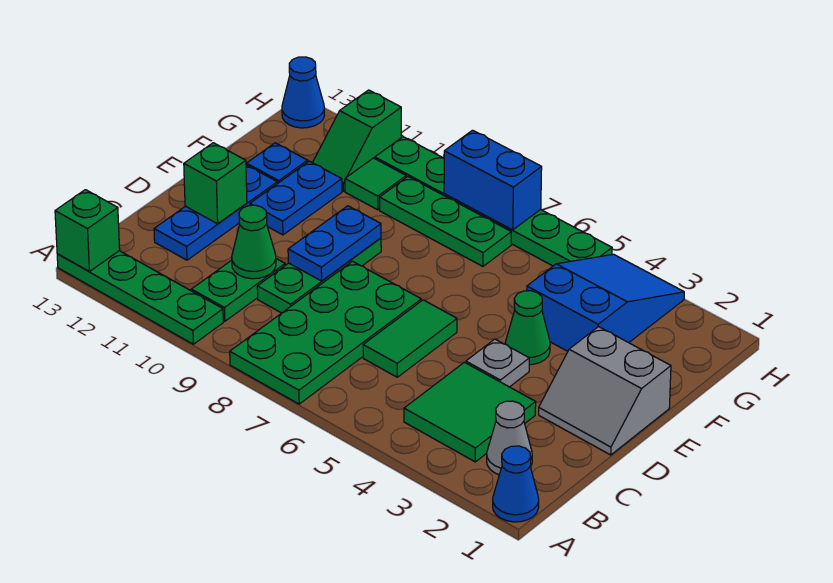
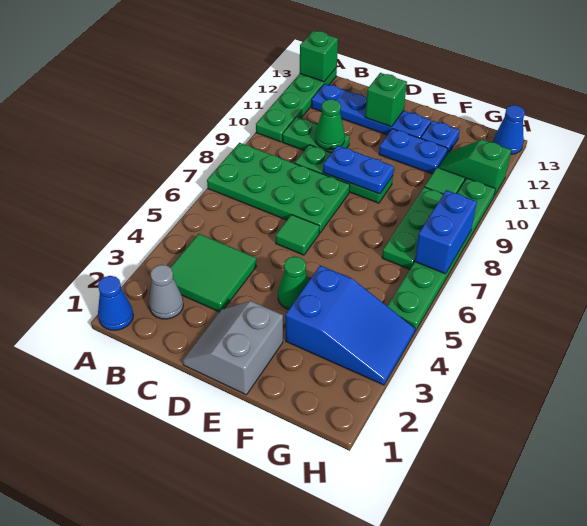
green 1x2 tile [363,300,457,377] -> green 1x1 tile [276,215,319,255]
blue 1x3 plate [154,165,277,260] -> blue 1x4 plate [311,84,431,138]
grey 1x1 plate [466,339,529,387] -> none

